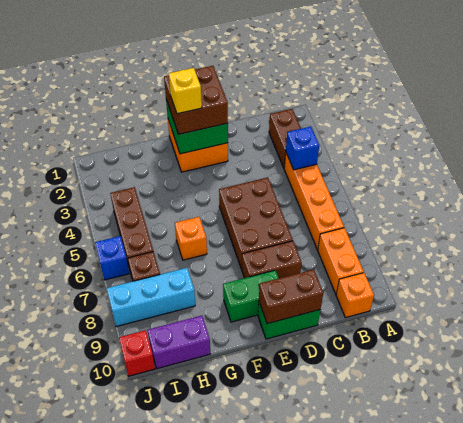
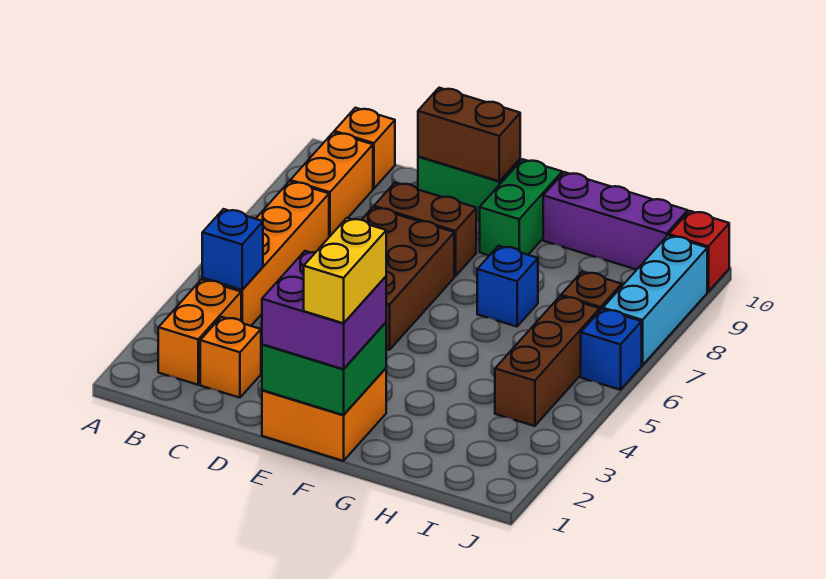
brown 1x2 brick [269,109,301,168] -> orange 1x2 brick [158,279,241,385]
brown 2x2 brick [164,66,228,134] -> purple 2x2 brick [262,251,386,369]
green 1x2 brick [223,270,279,322] -> green 1x2 brick turned to [479,159,562,255]
yellow 1x1 brick [169,68,202,114] -> yellow 1x2 brick [304,218,386,323]
orange 1x1 brick [175,217,207,260] -> orange 1x1 brick moved to [200,317,261,398]
none -> blue 1x1 brick [477,246,538,327]
cyan 1x3 brick [107,268,195,327] -> cyan 1x3 brick turned to [603,235,707,365]
purple 1x2 brick [148,316,210,369] -> purple 1x3 brick [543,172,688,270]

